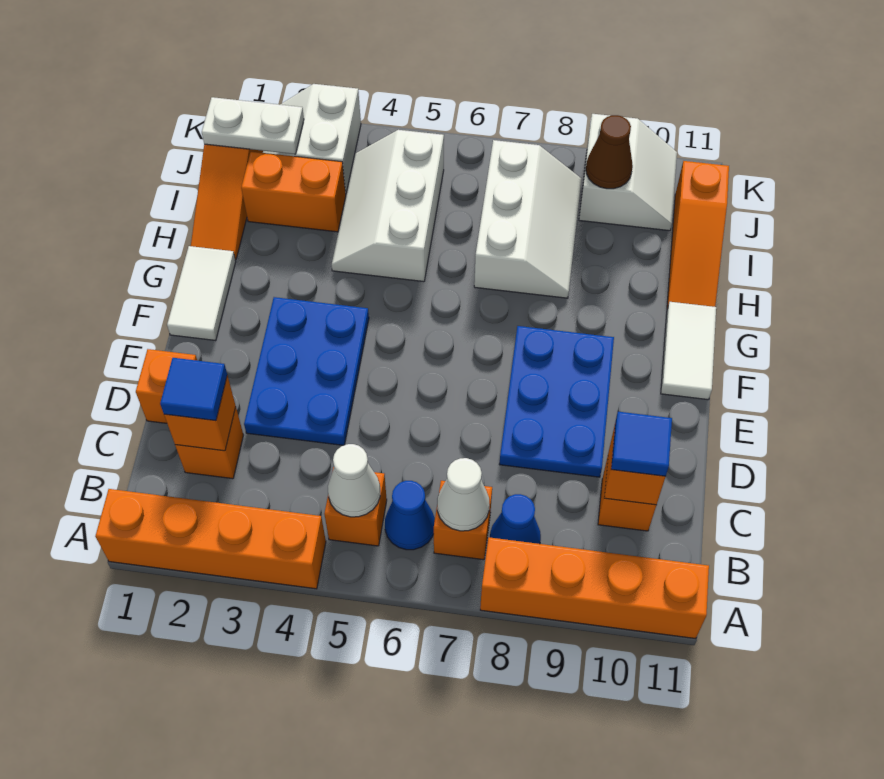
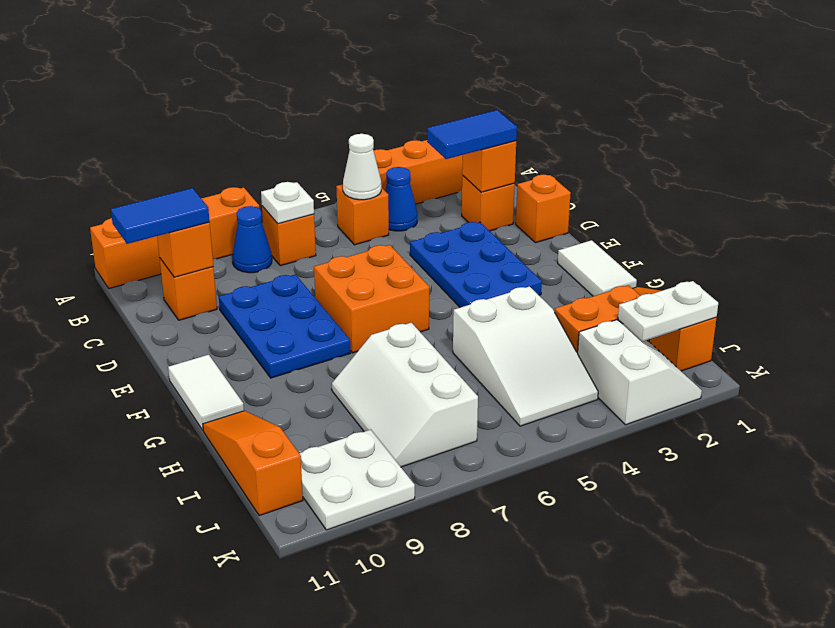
blue 1x1 cone [385,481,435,550] -> blue 1x1 cone moved to [385,167,417,231]
white 1x1 cone [437,458,490,531] -> white 1x1 plate [261,182,314,224]
blue 1x1 tile [160,358,227,421] -> blue 1x2 tile [427,110,517,159]
blue 1x1 tile [611,412,672,476] -> blue 1x2 tile [111,188,210,244]
none -> orange 2x2 brick [314,245,429,353]
white 2x3 slope [332,130,444,282] -> white 2x3 slope turned to [453,286,598,426]
white 2x2 slope [579,114,677,231] -> white 2x2 plate [299,430,415,530]
brown 1x1 cone [586,115,633,189] -> none

